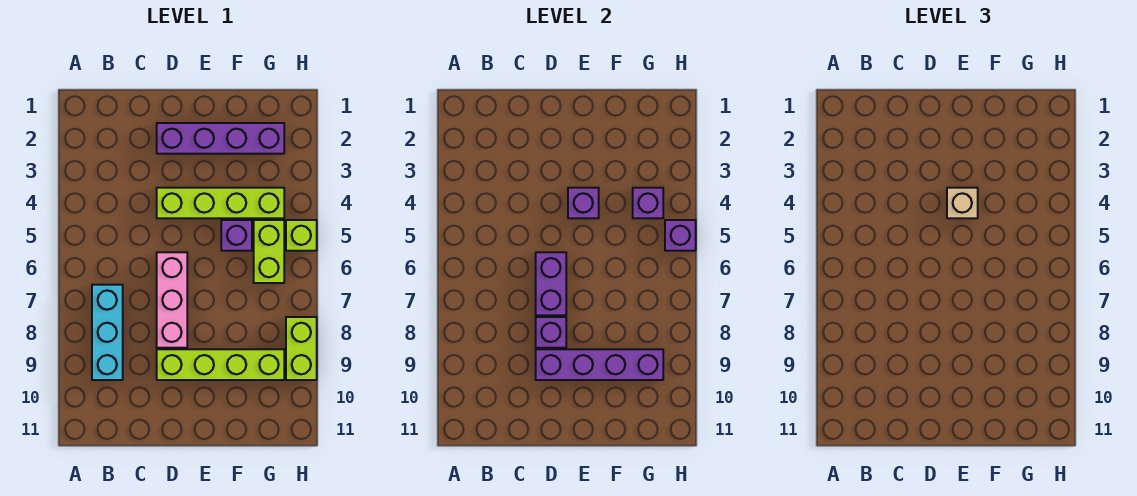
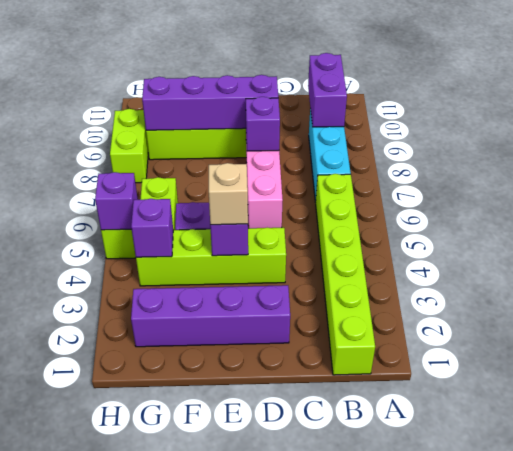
none -> lime 1x6 brick [316,174,375,375]
purple 1x2 brick [536,252,566,315] -> purple 1x2 brick moved to [308,53,347,127]

